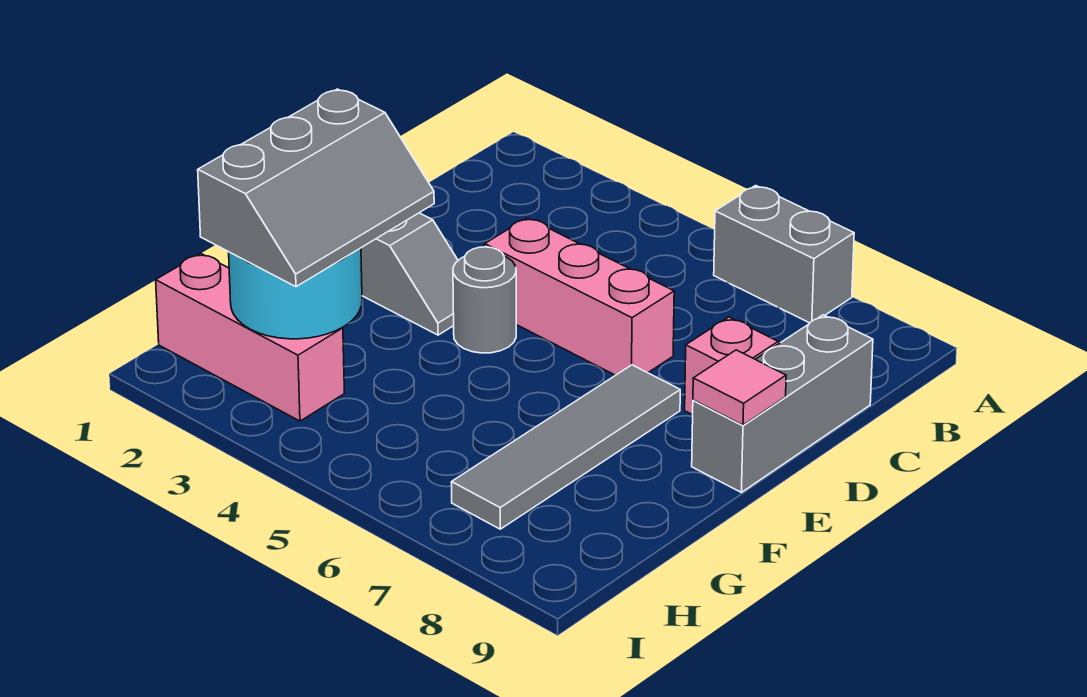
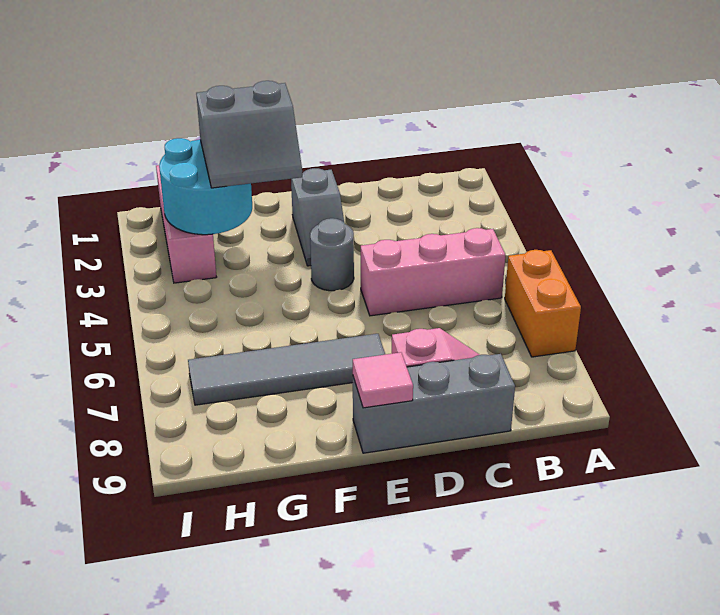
grey 1x2 brick [714,186,854,323] -> orange 1x2 brick [505,250,581,357]
pink 1x3 brick [485,218,674,375] -> pink 1x3 brick turned to [361,228,506,316]
grey 2x3 slope [198,89,434,287] -> grey 2x2 slope [196,81,302,188]

